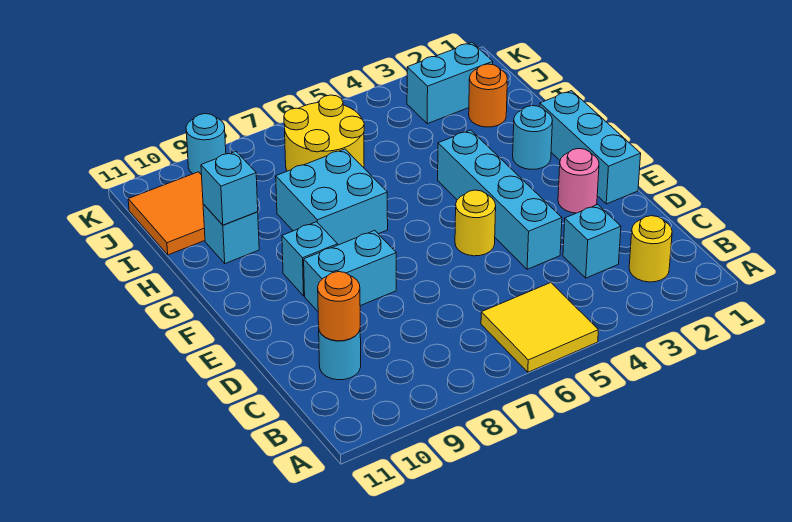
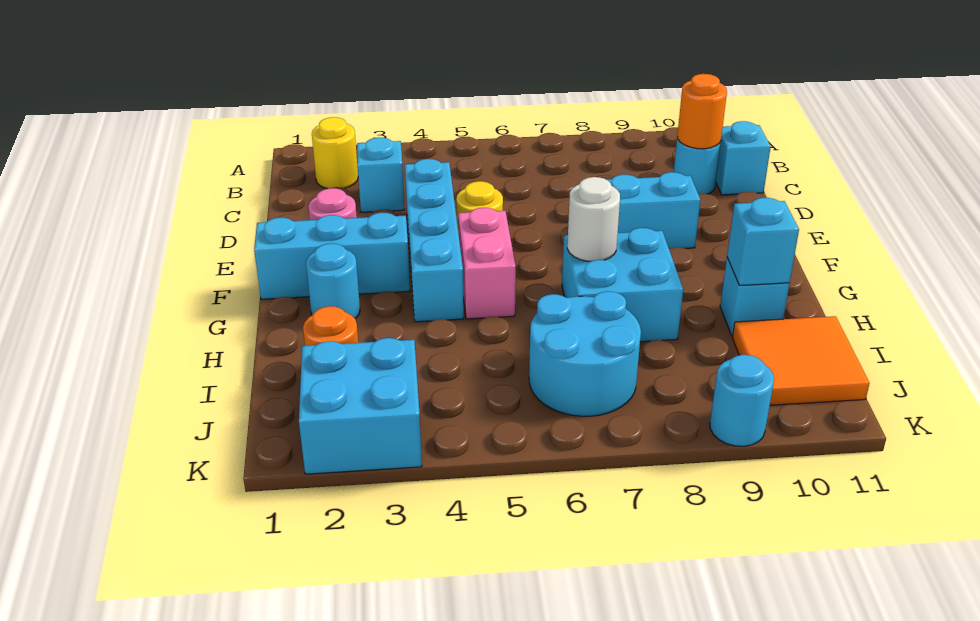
yellow 2x2 tile [481,283,598,372] -> none
cyan 1x3 brick [540,91,641,204] -> cyan 1x3 brick turned to [254,212,410,299]
none -> pink 1x2 brick [458,208,516,319]
cyan 1x1 brick [282,222,338,296] -> cyan 1x1 brick moved to [716,121,771,195]
none -> white 1x1 round brick [567,177,620,261]
yellow 2x2 round brick [284,95,364,171] -> cyan 2x2 round brick [529,291,641,416]
cyan 1x2 brick [407,43,493,124] -> cyan 2x2 brick [299,338,422,474]

